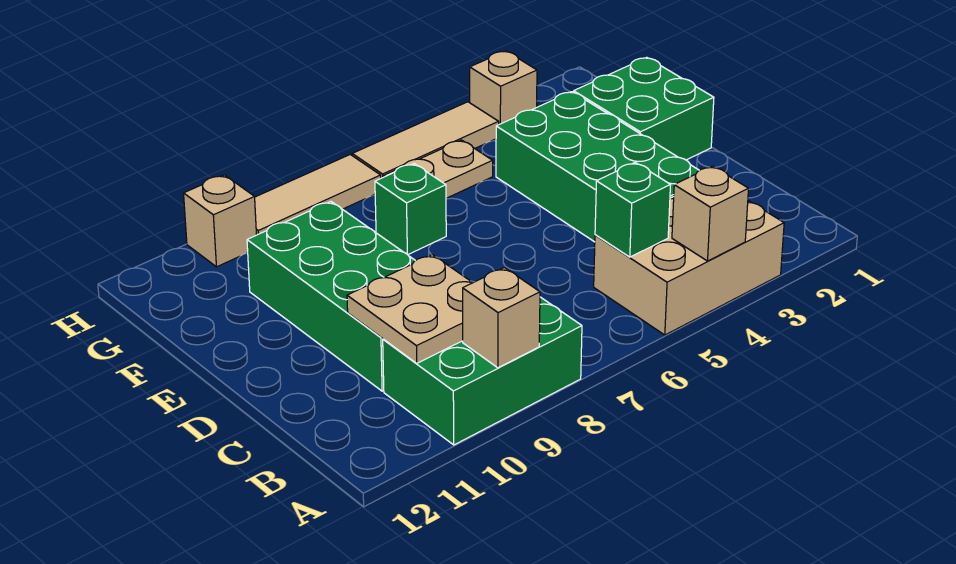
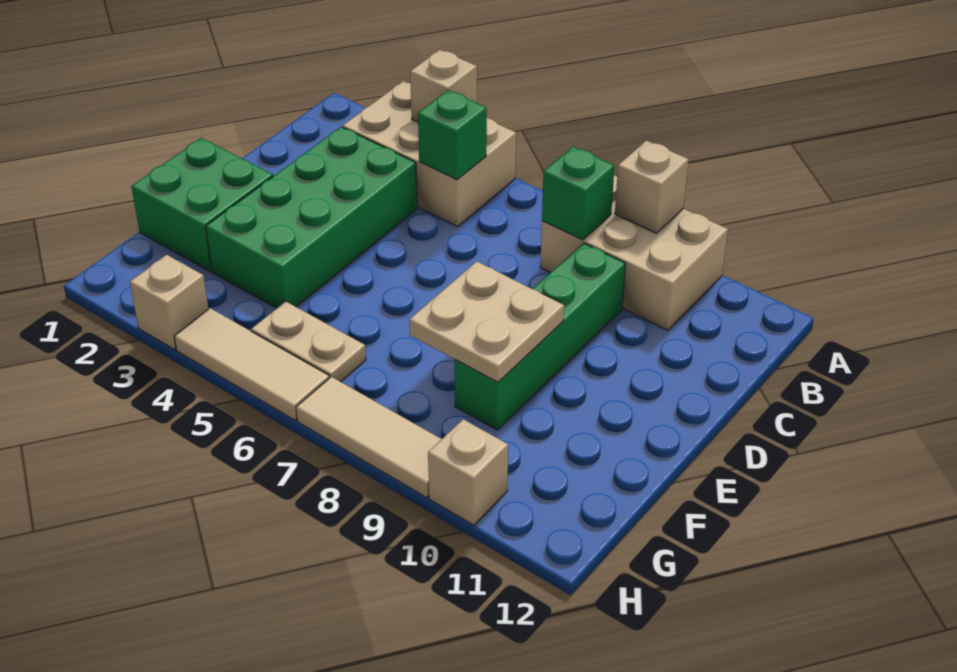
green 2x3 brick [383,297,582,445] -> tan 2x3 brick [540,175,728,330]
tan 2x2 plate [347,255,473,363] -> tan 2x2 plate moved to [409,261,564,382]
green 2x4 brick [247,202,415,391] -> green 1x4 brick [454,243,626,430]
green 1x1 brick [375,164,446,255] -> green 1x1 brick moved to [542,147,615,240]

